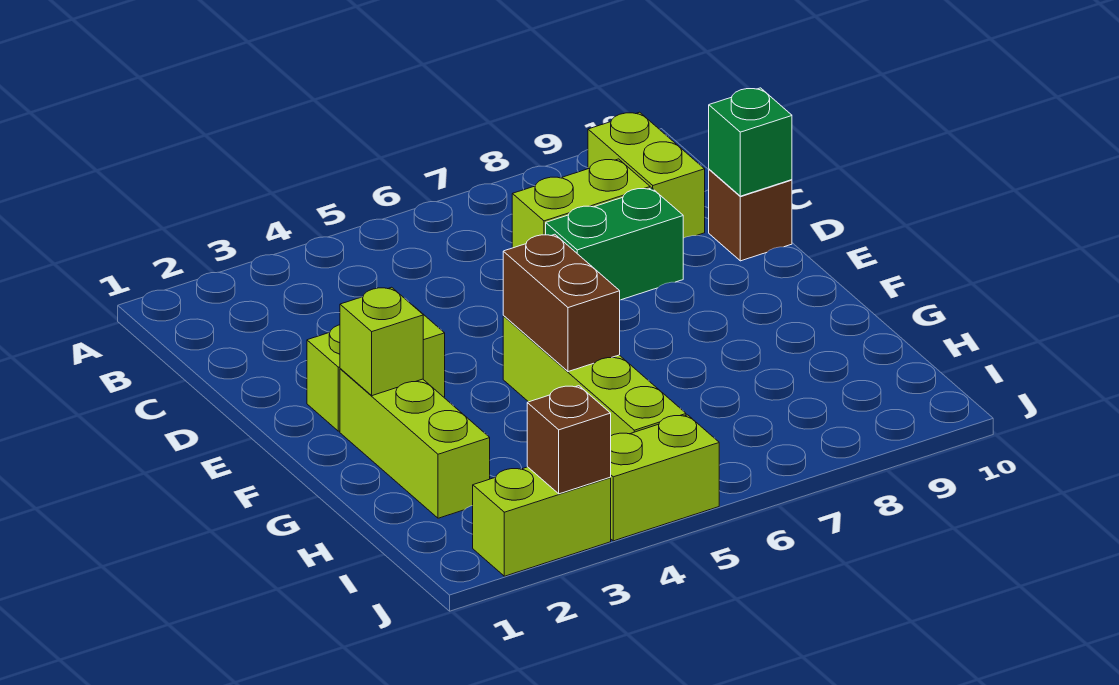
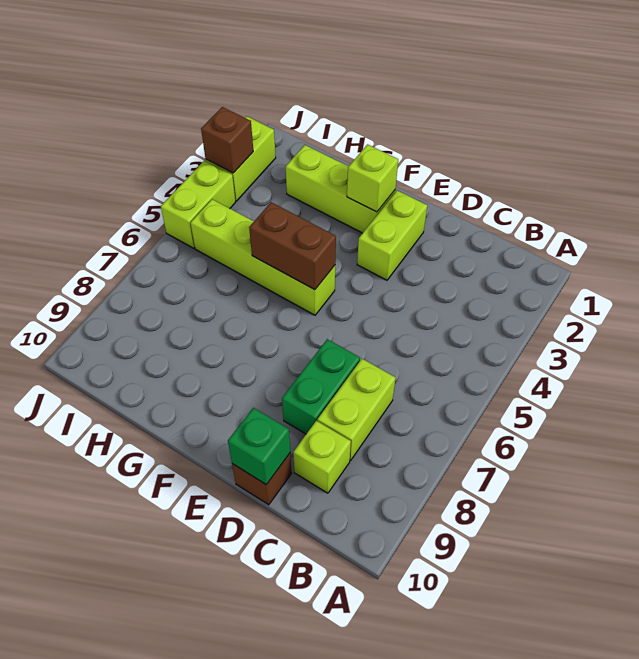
lime 1x2 brick [588,112,705,238] -> lime 1x1 brick [293,421,351,493]

